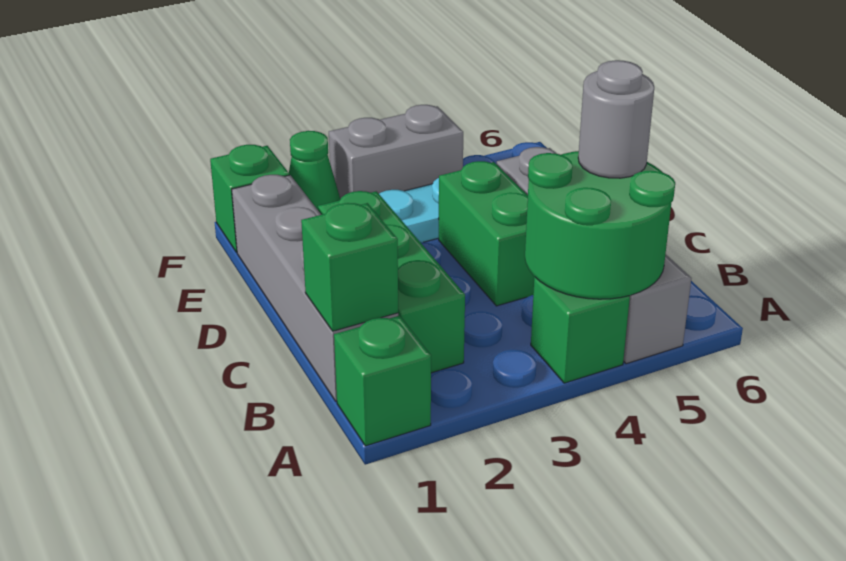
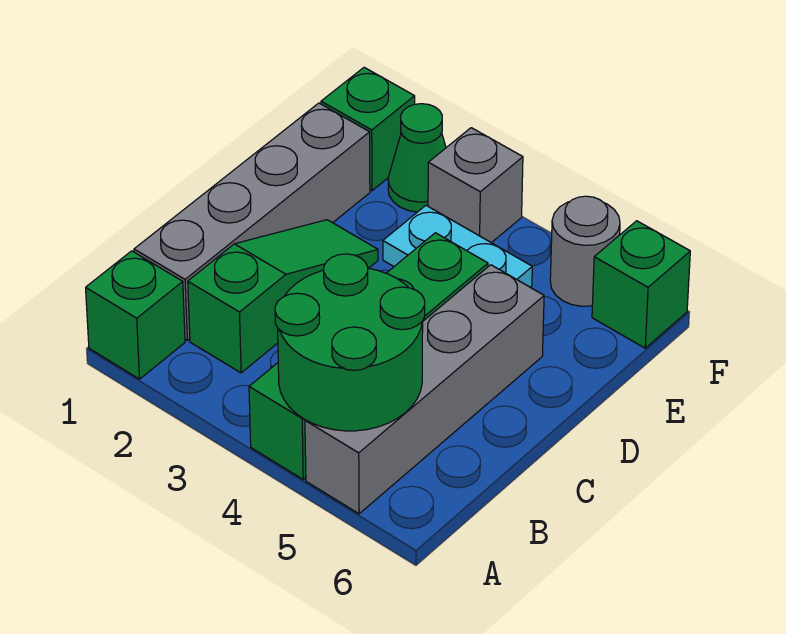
green 1x1 brick [301,203,398,331] -> green 1x1 brick moved to [592,221,690,348]
green 1x3 brick [318,191,465,373] -> green 1x3 slope [188,220,378,373]
grey 1x1 round brick [578,60,654,178] -> grey 1x1 round brick moved to [550,196,620,306]
grey 1x2 brick [329,105,463,199] -> grey 1x1 brick [428,128,523,243]

